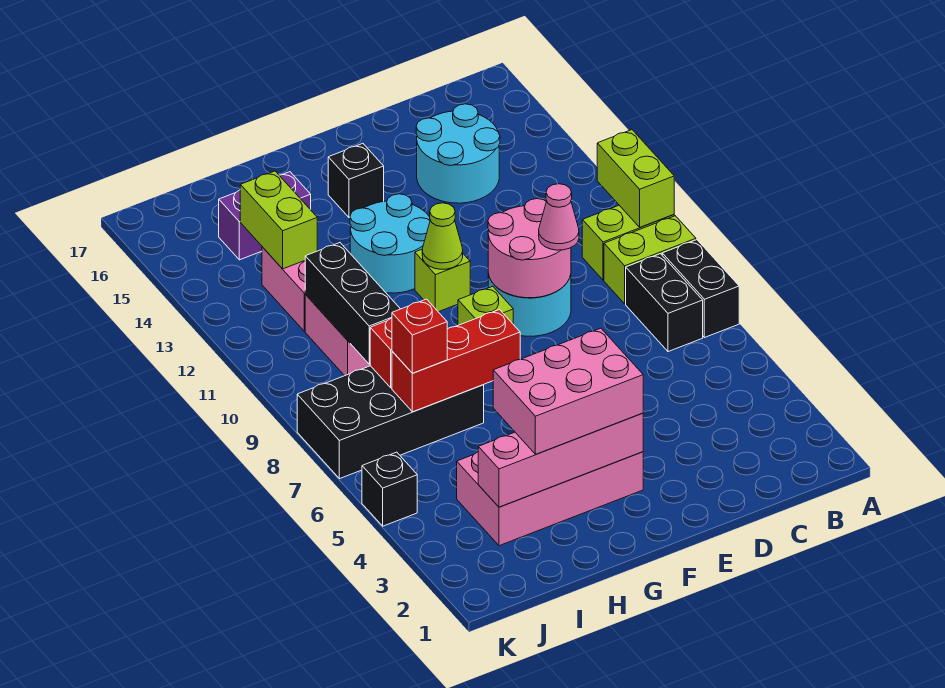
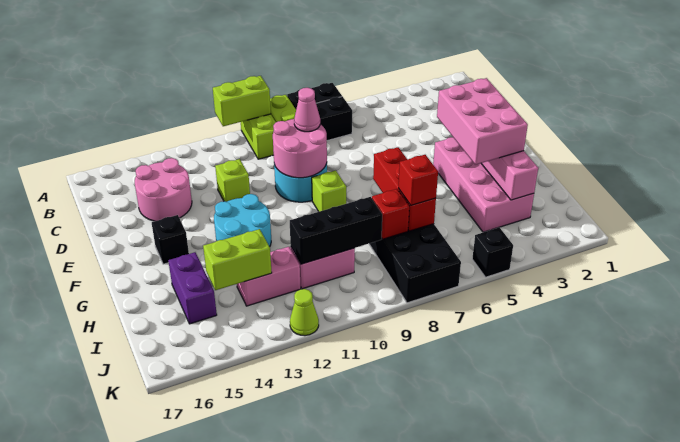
cyan 2x2 round brick [416,104,500,203] -> pink 2x2 round brick [135,158,192,221]
lime 1x1 brick [415,249,470,312] -> lime 1x1 brick moved to [215,159,250,202]
lime 1x1 cone [422,203,463,269] -> lime 1x1 cone moved to [290,289,319,336]

